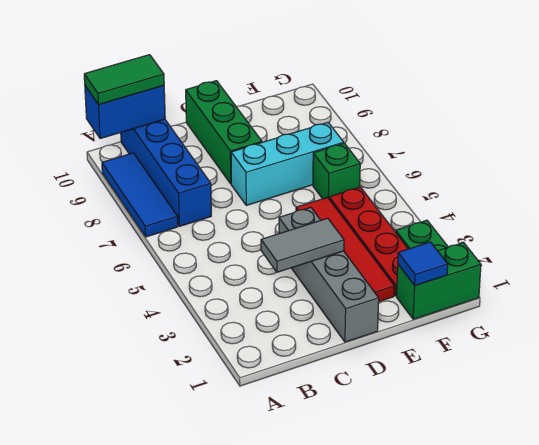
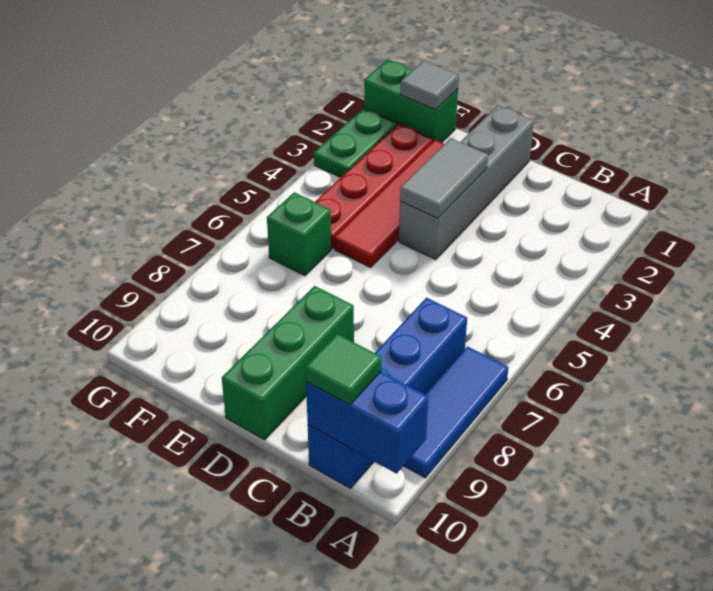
green 1x2 tile [84,55,164,105] -> green 1x1 tile [305,334,381,405]
grey 1x2 tile [261,218,344,272] -> grey 1x2 tile turned to [400,138,488,218]
cyan 1x3 brick [231,123,344,205] -> none
blue 1x1 tile [398,242,448,286] -> grey 1x1 tile [400,60,459,110]

